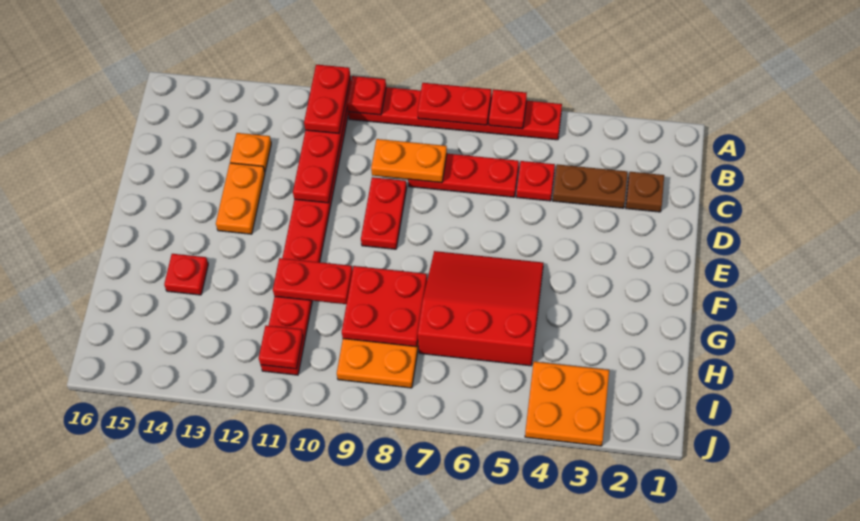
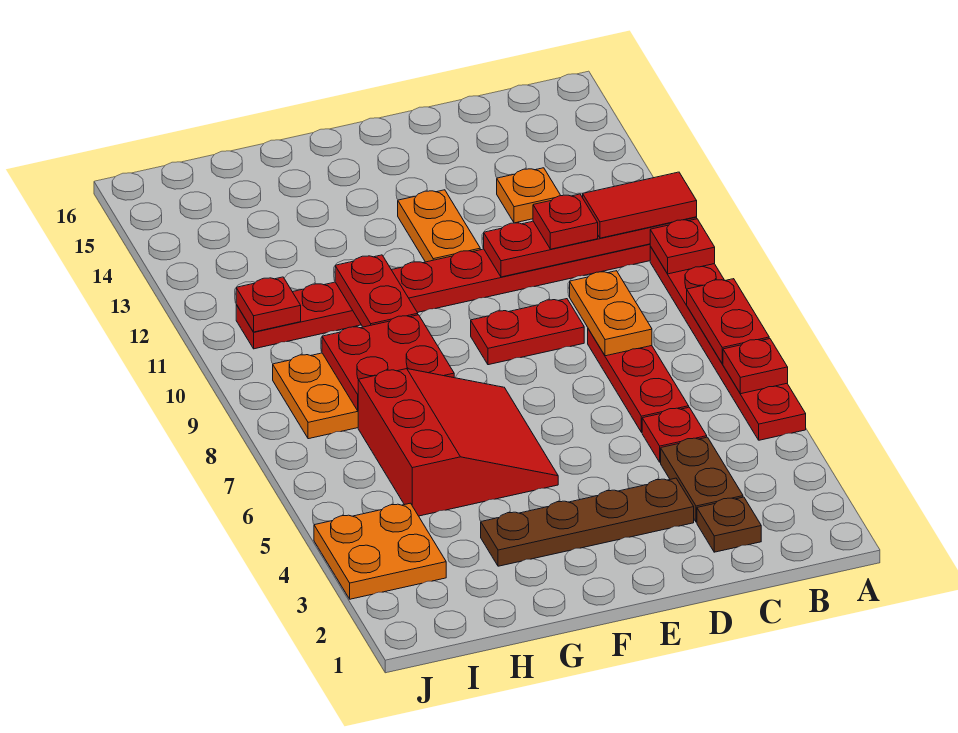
red 1x2 plate [304,65,350,133] -> red 1x2 tile [583,172,697,238]
none -> brown 1x4 plate [481,478,694,566]
orange 1x2 plate [216,163,265,234] -> orange 1x2 plate turned to [398,190,480,262]
red 1x1 plate [164,254,208,295] -> red 1x1 plate moved to [533,194,598,249]

